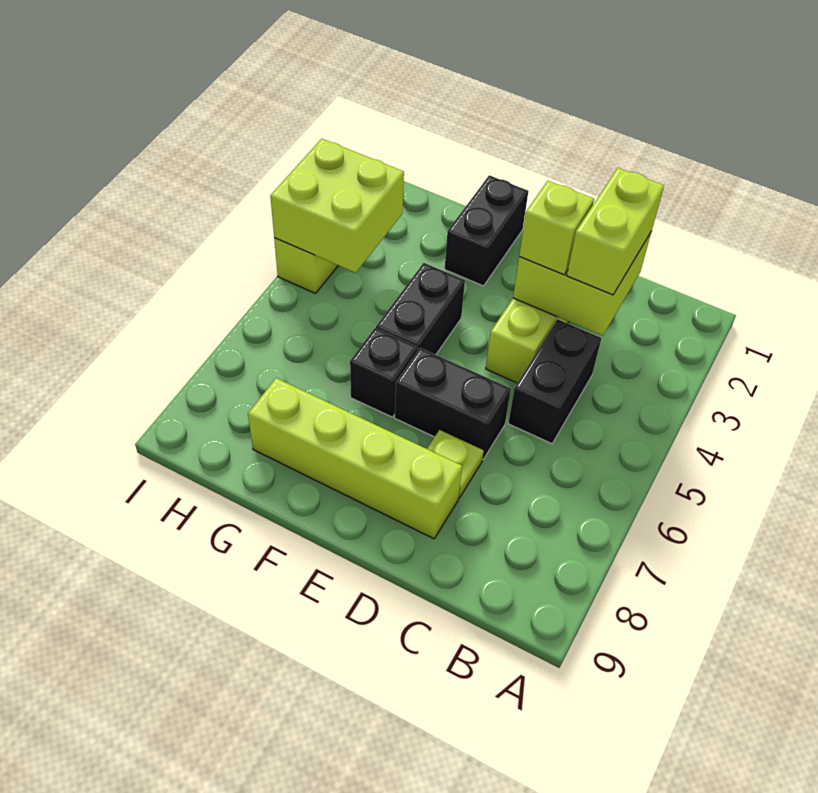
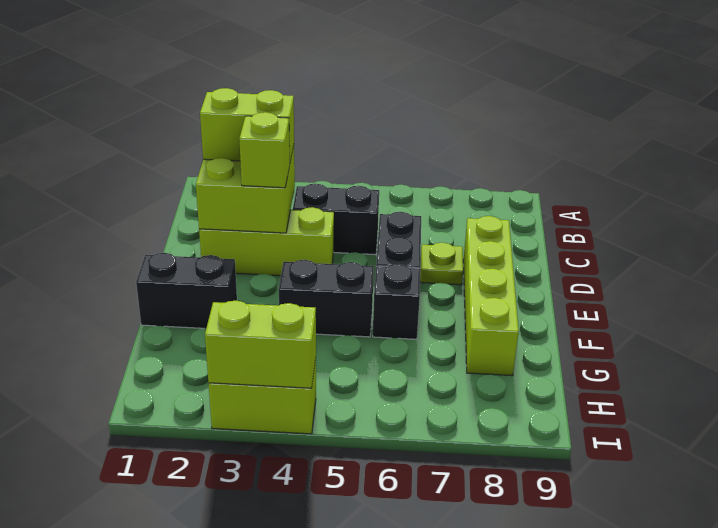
lime 2x2 brick [270,139,404,273] -> lime 1x2 brick [205,301,316,388]

